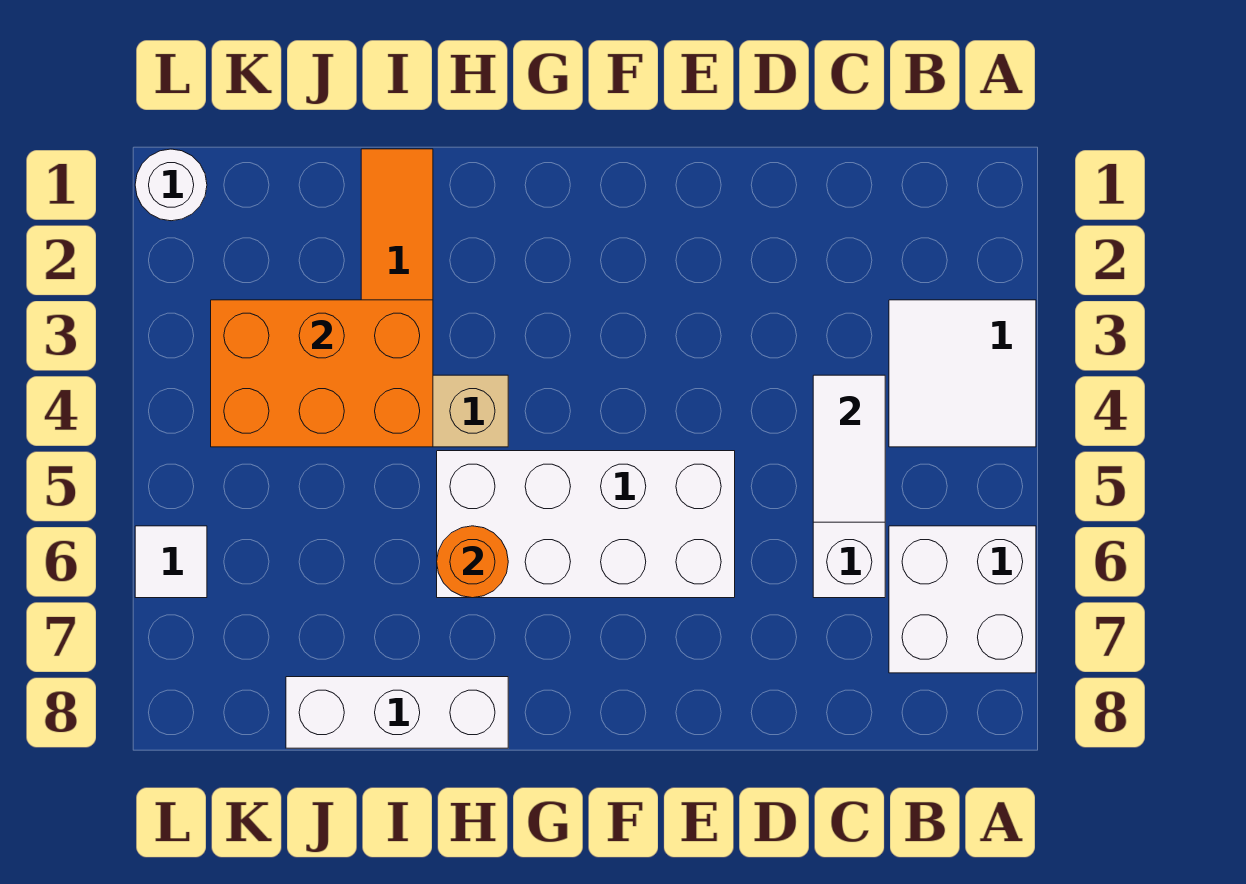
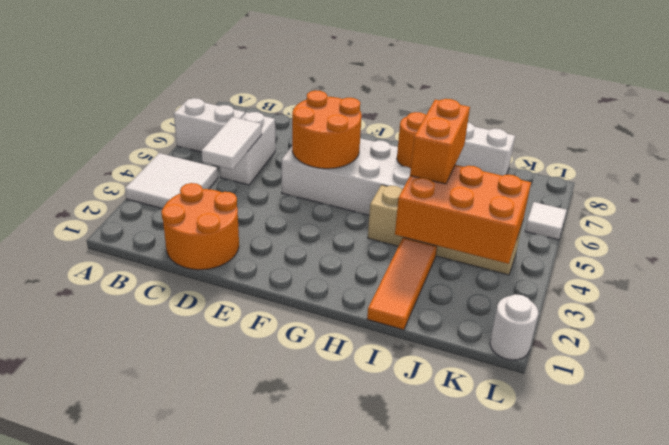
white 2x2 brick [889,526,1036,673] -> white 1x2 brick [174,98,245,152]
none -> orange 2x2 round brick [161,183,239,270]
none -> orange 2x2 round brick [292,90,362,169]
none -> orange 1x2 brick [410,99,470,184]

